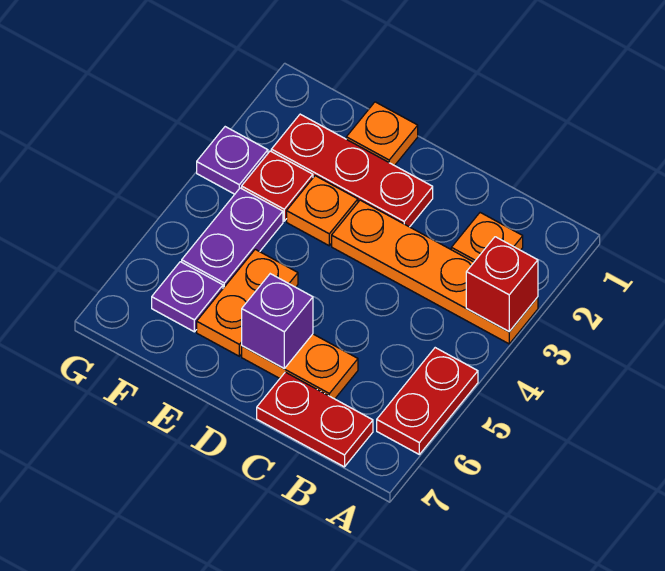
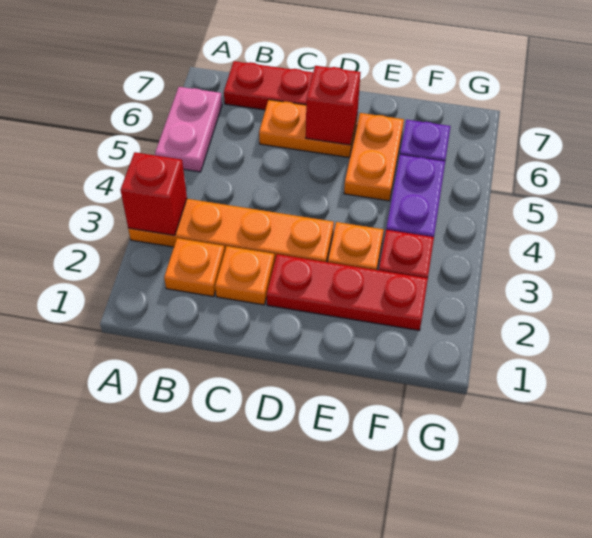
red 1x2 plate [377,348,478,454] -> pink 1x2 plate [155,87,222,172]
purple 1x1 brick [242,274,313,368] -> red 1x1 brick [306,66,361,145]
orange 1x1 plate [346,102,418,166] -> orange 1x1 plate moved to [215,246,274,305]
purple 1x1 plate [197,127,268,194] -> none

